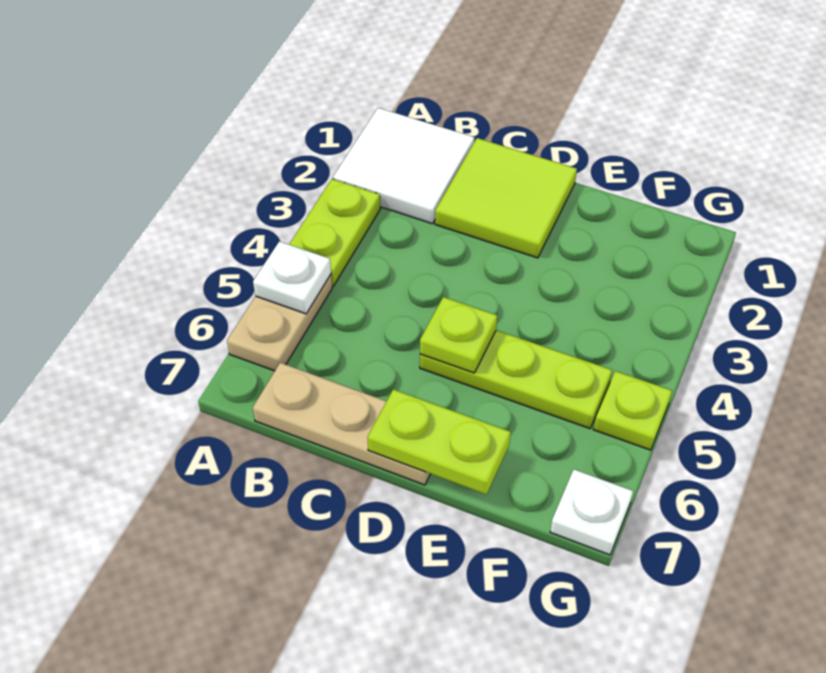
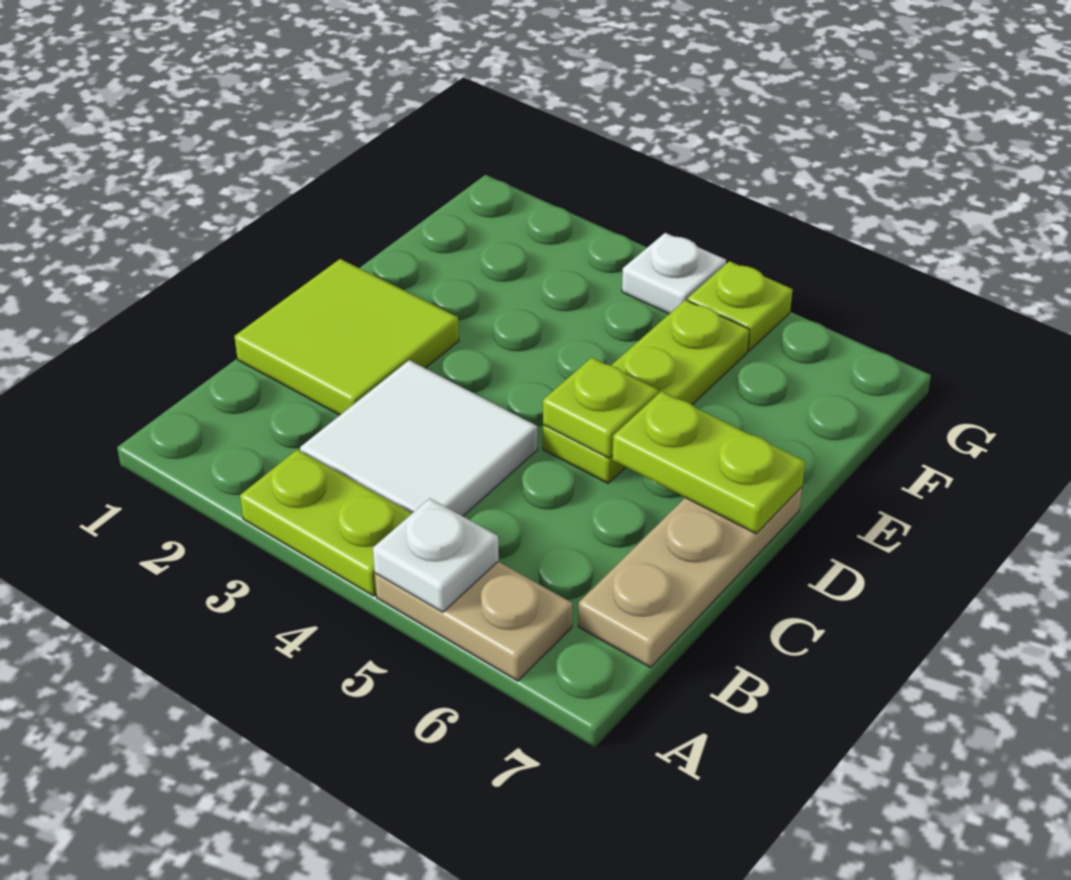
white 2x2 tile [333,108,474,224] -> white 2x2 tile moved to [300,360,537,516]
lime 1x2 plate [368,389,511,494] -> lime 1x2 plate turned to [613,391,805,534]
white 1x1 plate [550,469,633,555] -> white 1x1 plate moved to [622,233,726,314]

